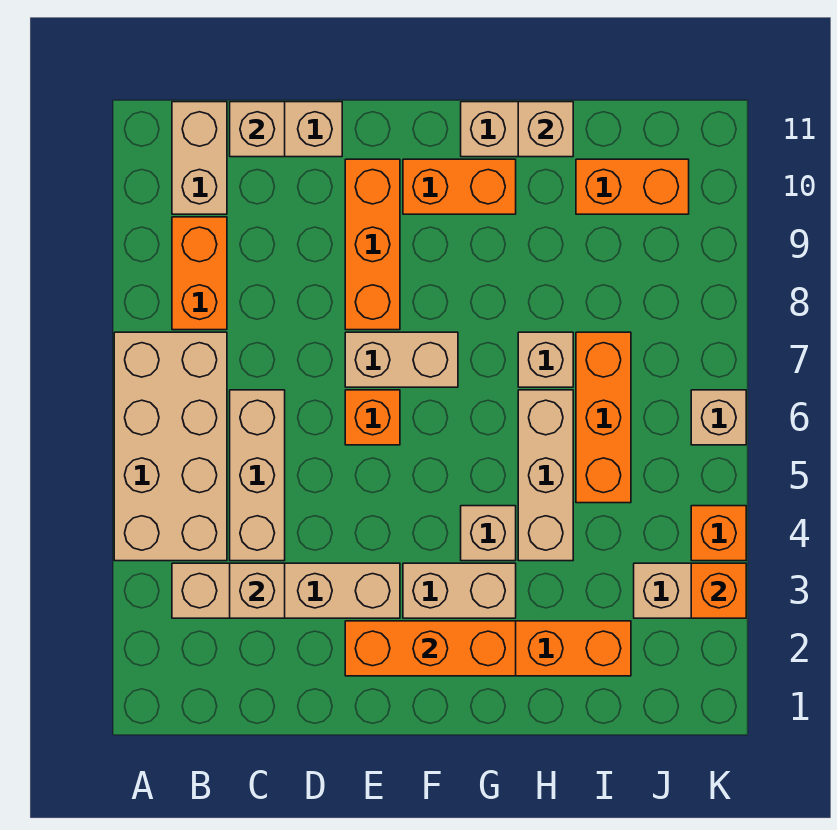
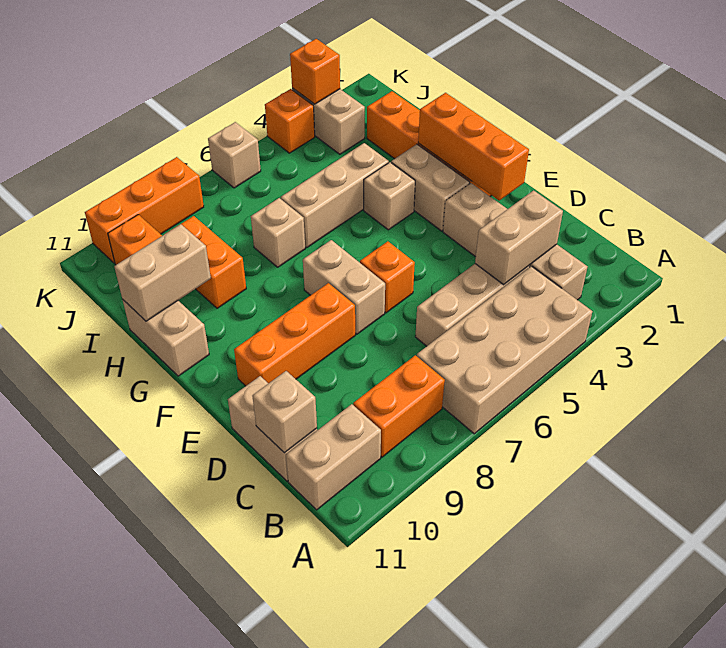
tan 1x1 brick [230,563,285,618] -> tan 1x2 brick [475,190,563,285]
orange 1x2 brick [403,159,516,214] -> orange 1x2 brick moved to [167,216,246,308]
tan 1x1 brick [518,102,573,157] -> tan 1x2 brick [114,224,211,321]
orange 1x3 brick [576,332,631,503] -> orange 1x3 brick moved to [85,157,204,263]

